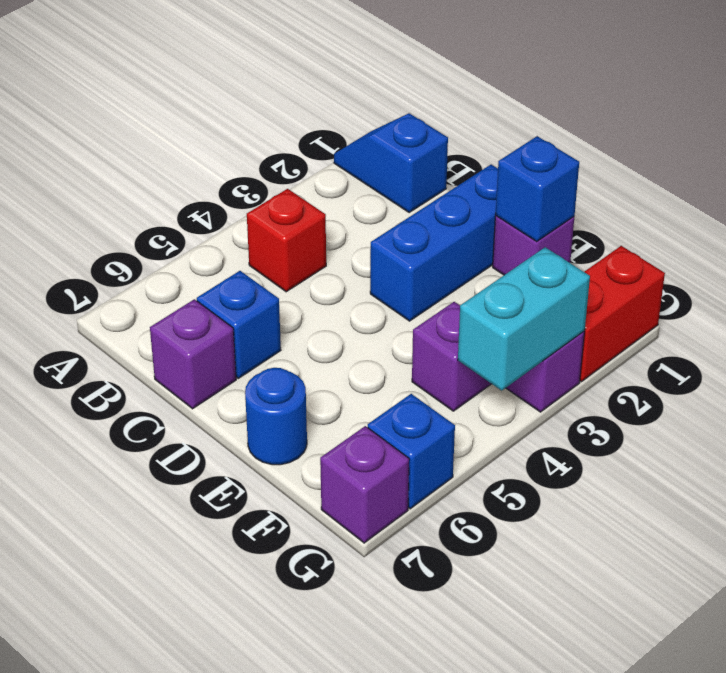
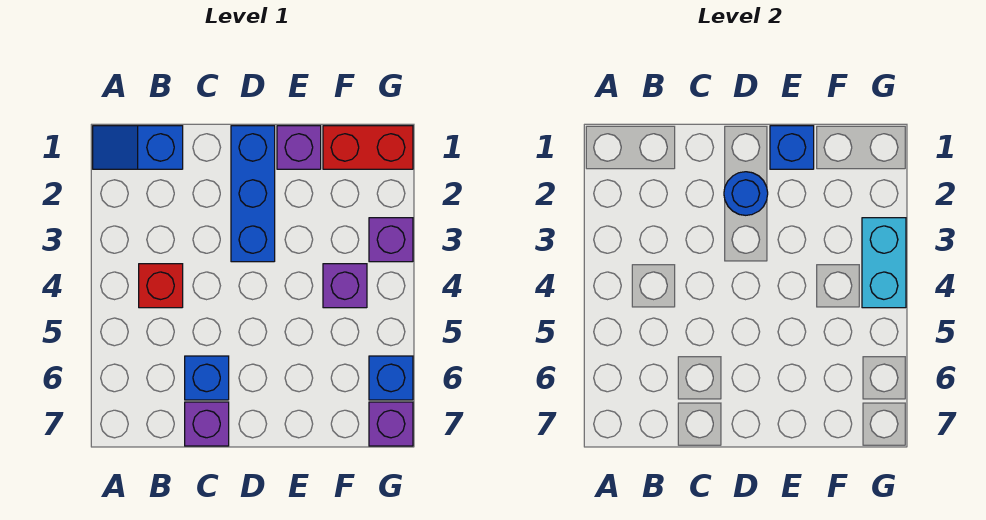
blue 1x1 round brick [245,368,307,465] -> blue 1x1 round brick moved to [724,172,768,215]
red 1x2 brick [580,246,665,382] -> red 1x2 brick turned to [323,126,413,169]

